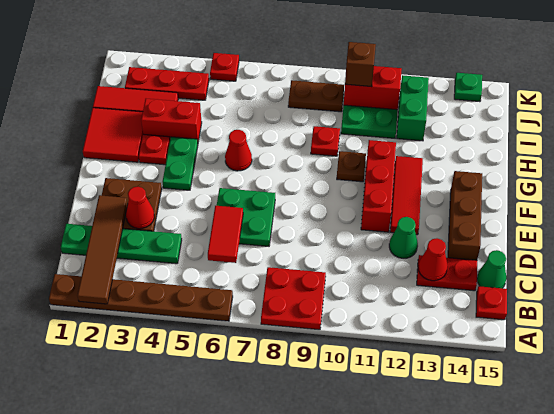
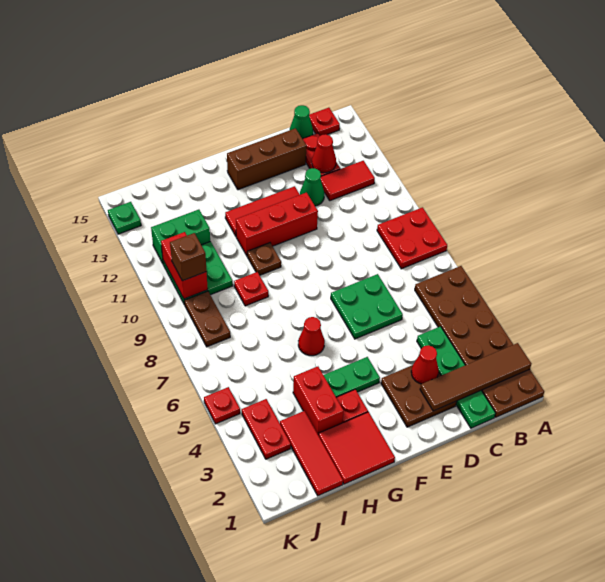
brown 1x6 plate [49,274,233,321] -> brown 2x6 plate [415,266,544,417]
red 1x2 tile [208,206,243,263] -> red 1x2 tile moved to [321,161,375,201]
red 1x3 plate [125,67,209,100] -> red 1x2 plate [242,399,291,459]

